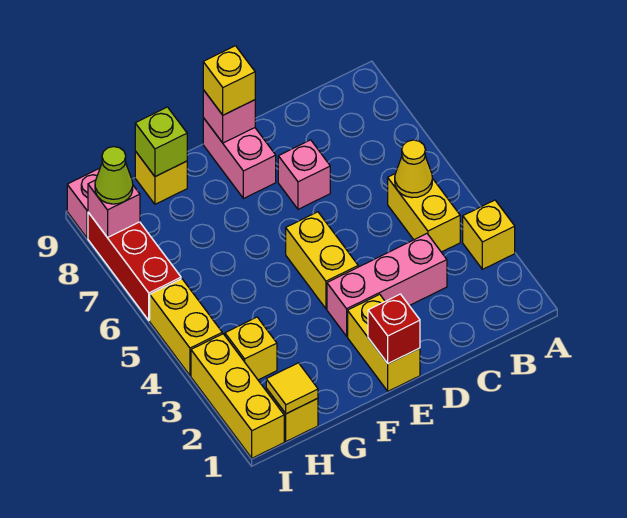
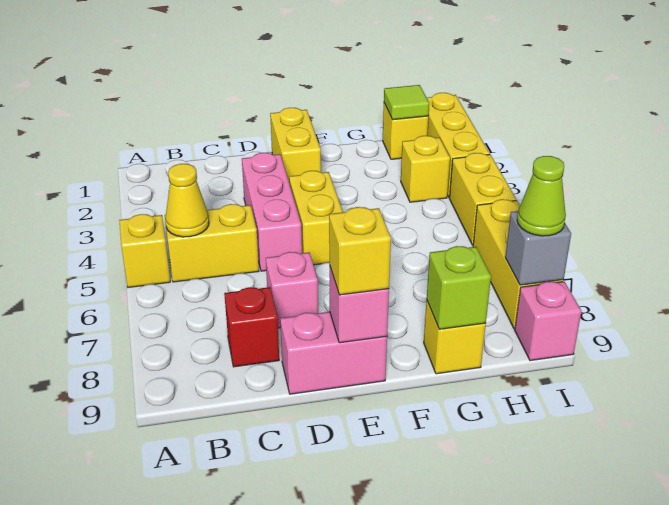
yellow 1x1 brick [463,200,515,269] -> yellow 1x1 brick moved to [119,214,170,288]
yellow 1x2 brick [388,174,460,252] -> yellow 1x2 brick turned to [165,204,259,282]
pink 1x3 brick [327,234,447,336] -> pink 1x3 brick turned to [242,153,302,271]
red 1x1 brick [368,294,420,363] -> red 1x1 brick moved to [224,287,279,367]
pink 1x2 brick [203,118,276,199] -> pink 1x2 brick turned to [280,312,387,394]
yellow 1x1 tile [266,363,318,414] -> lime 1x1 tile [384,85,429,120]
red 1x3 brick [88,212,181,320] -> yellow 1x3 brick [473,199,564,329]
pink 1x1 brick [88,180,140,238] -> grey 1x1 brick [505,211,571,285]

